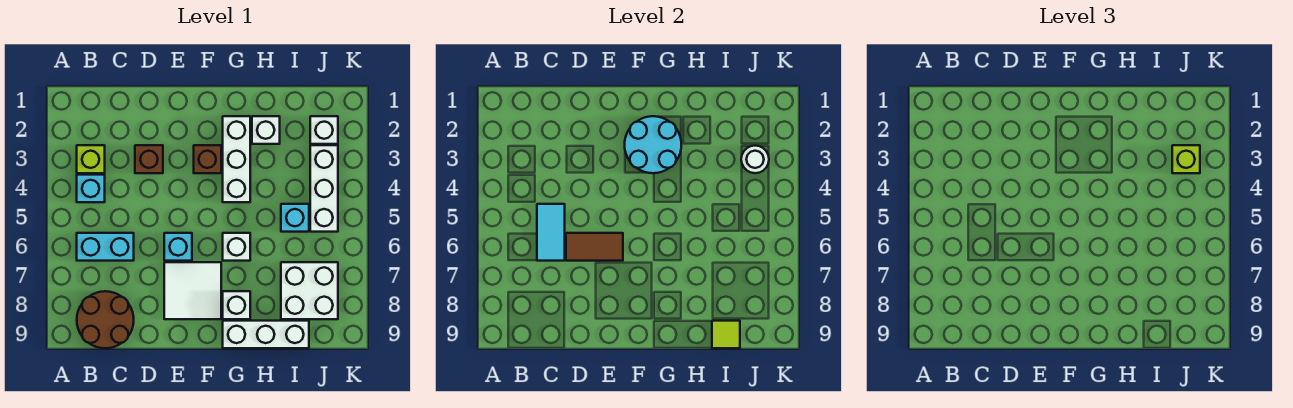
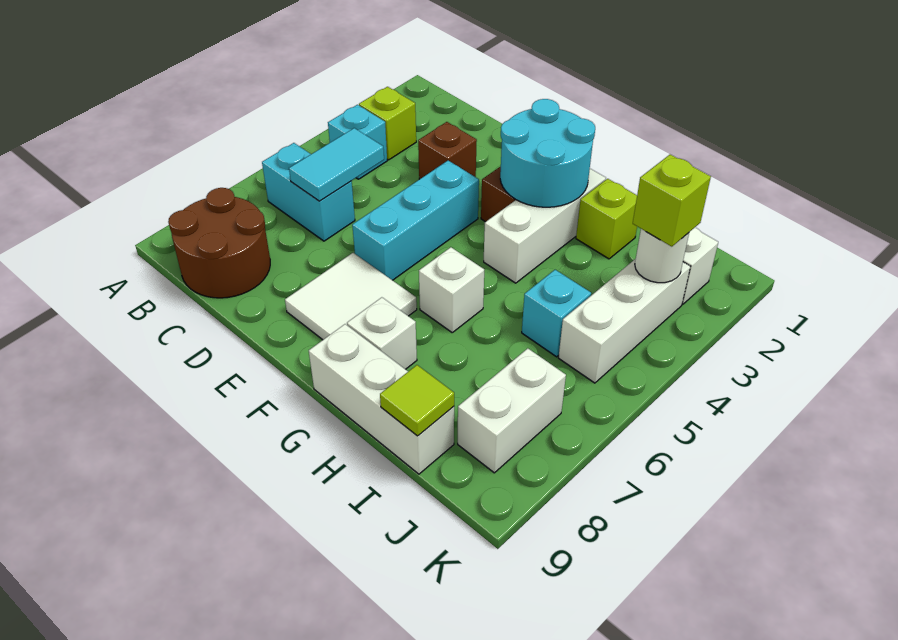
brown 1x2 tile [566,233,623,261] -> none
cyan 1x1 brick [164,233,192,261] -> cyan 1x3 brick [352,161,479,280]
white 1x1 brick [252,116,280,144] -> lime 1x1 brick [576,179,637,259]
white 2x2 brick [281,262,338,319] -> white 1x2 brick [458,348,566,473]

